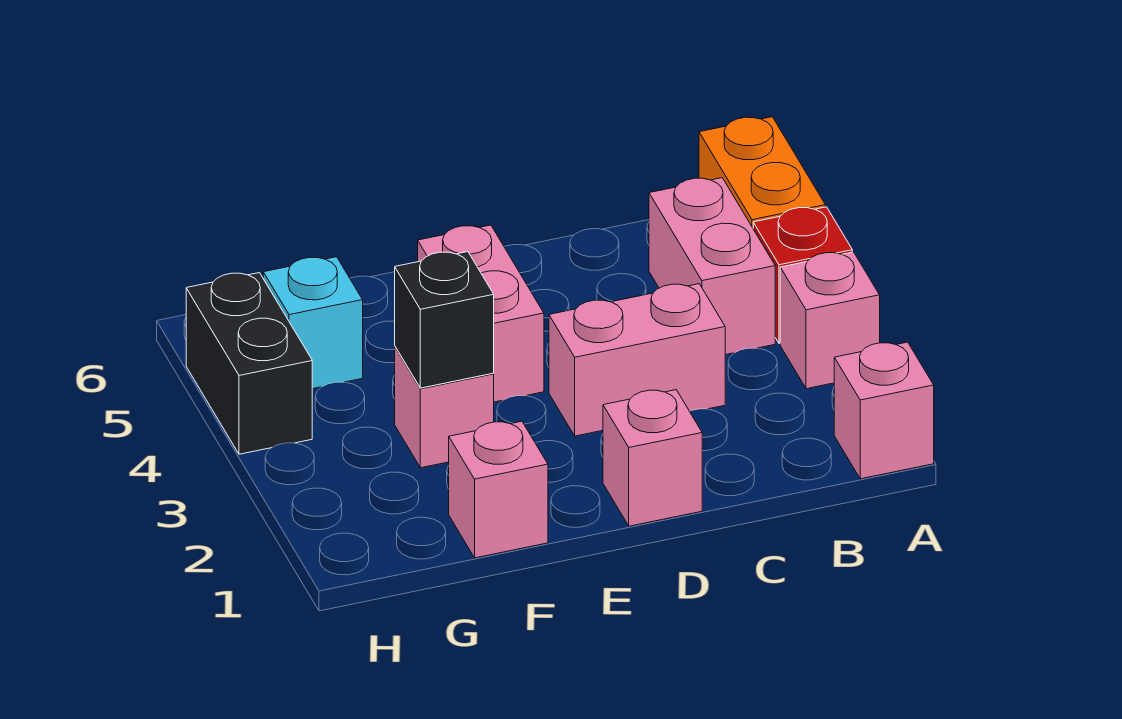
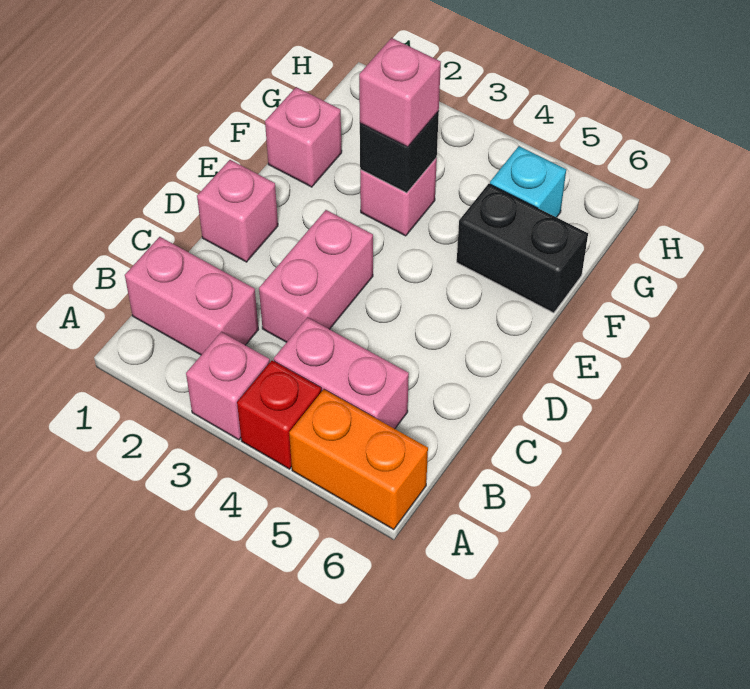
pink 1x1 brick [834,342,934,479] -> pink 1x1 brick moved to [359,38,441,147]
pink 1x2 brick [418,225,544,402] -> pink 1x2 brick moved to [125,237,259,355]
black 1x2 brick [186,273,312,454] -> black 1x2 brick moved to [457,184,588,313]

